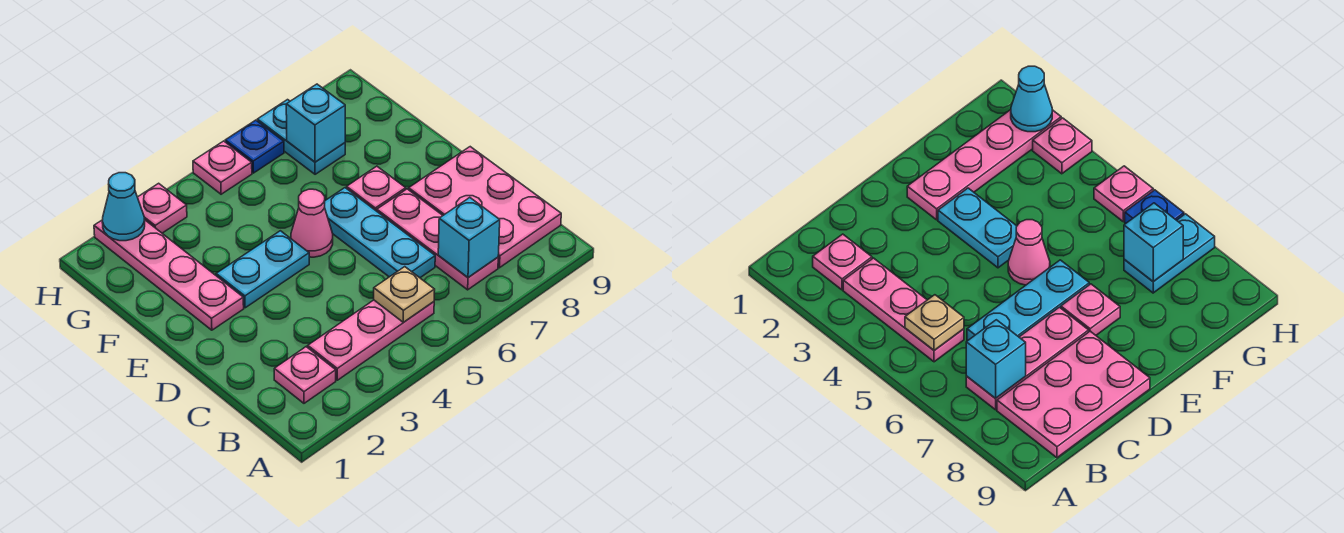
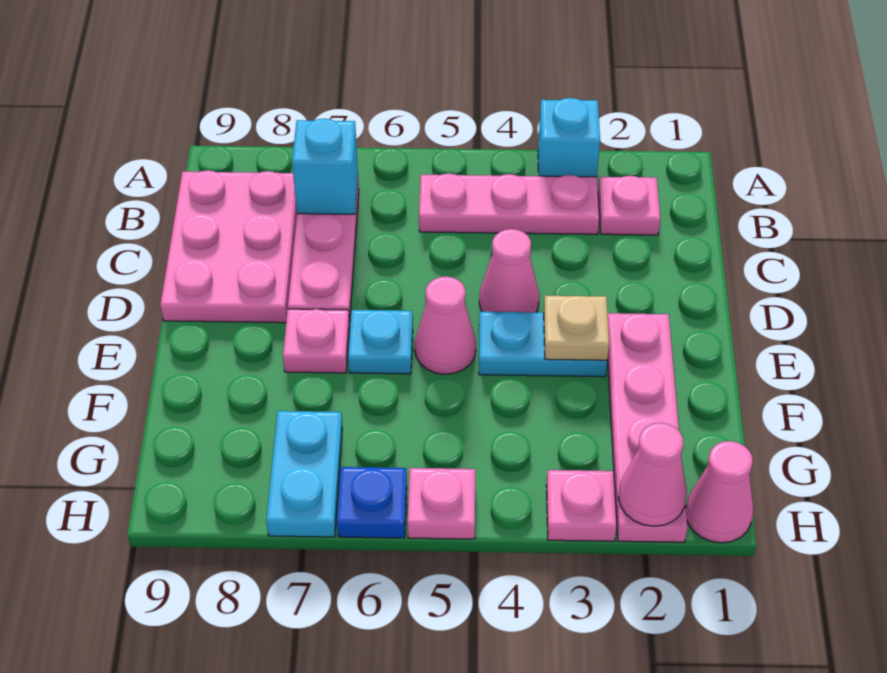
tan 1x1 plate [374,267,435,322] -> tan 1x1 plate moved to [544,295,609,360]
cyan 1x3 plate [325,188,435,278] -> cyan 1x1 plate [348,310,413,374]
none -> pink 1x1 cone [479,229,539,312]
cyan 1x1 brick [286,84,345,162] -> cyan 1x1 brick moved to [538,98,600,177]
none -> pink 1x1 cone [686,441,753,543]
cyan 1x1 cone [102,173,145,241] -> pink 1x1 cone [618,423,687,526]

